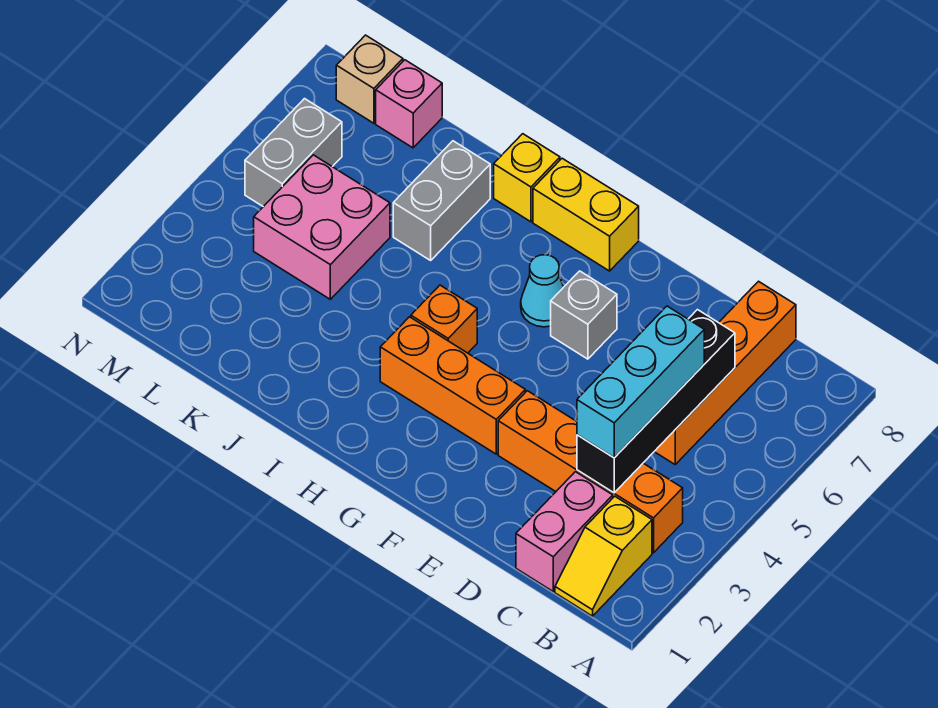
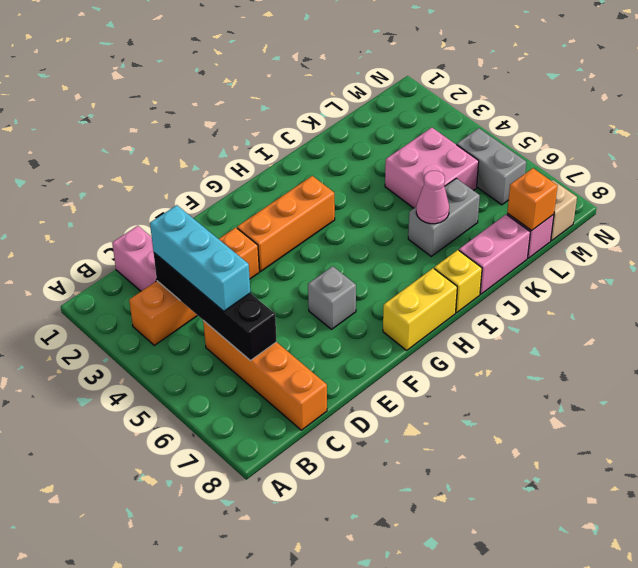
yellow 1x2 slope [555,496,652,616] -> none
cyan 1x1 cone [521,255,563,327] -> none
orange 1x1 brick [411,285,477,353] -> orange 1x1 brick moved to [507,168,558,231]
grey 1x2 brick [393,141,490,260] -> grey 1x2 brick turned to [408,178,480,256]
none -> pink 1x1 cone [416,171,449,224]
none -> pink 1x2 brick [459,214,530,294]

